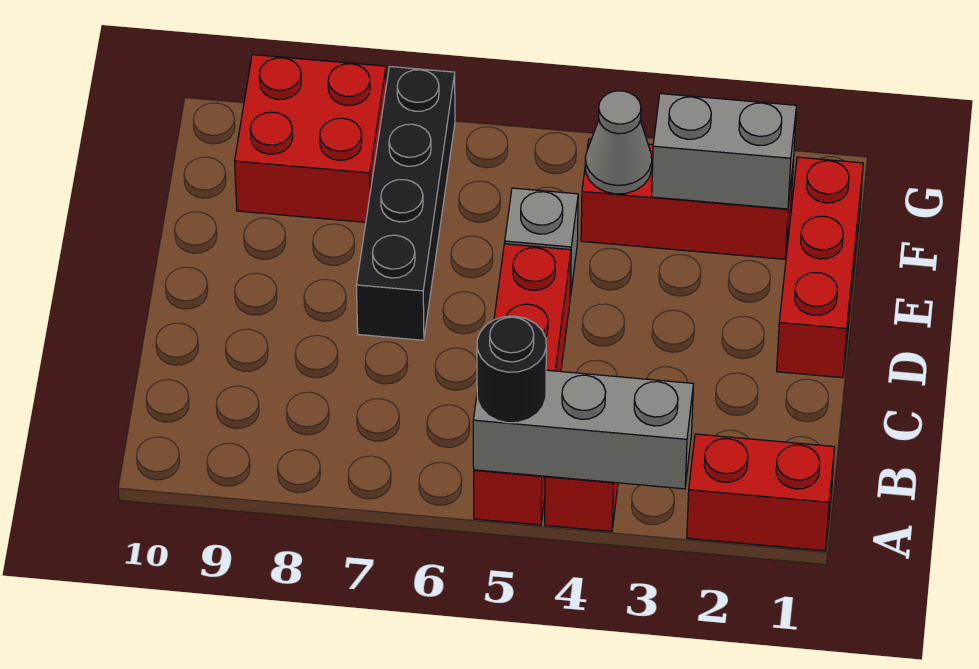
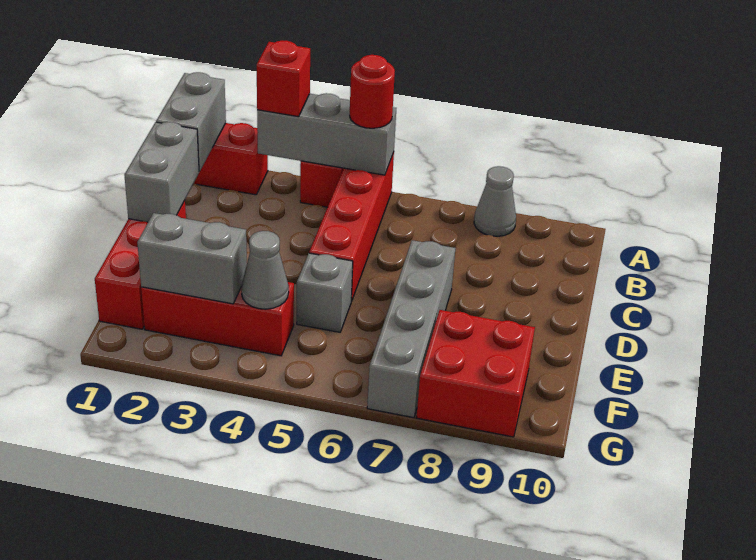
none -> grey 1x2 brick [156,72,226,171]
none -> red 1x1 brick [257,40,310,117]
black 1x1 round brick [477,316,546,423] -> red 1x1 round brick [350,55,395,128]
none -> grey 1x1 cone [474,166,516,236]
none -> grey 1x2 brick [124,122,199,222]
black 1x4 brick [356,67,455,340] -> grey 1x4 brick [367,240,455,418]

